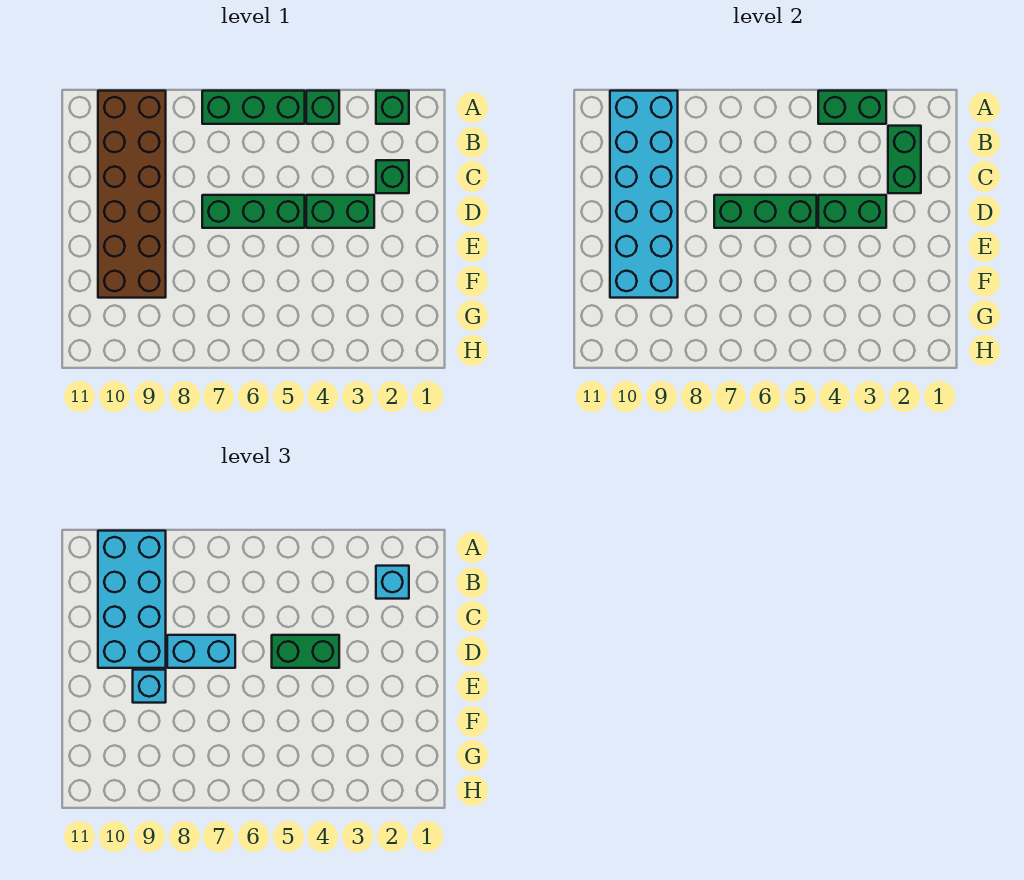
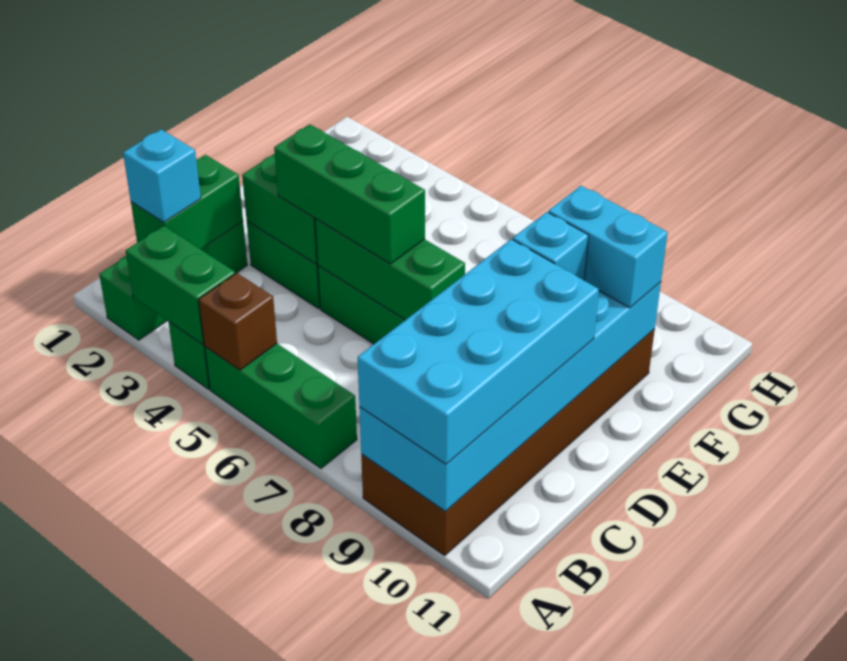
none -> brown 1x1 brick [199,273,277,370]
green 1x2 brick [272,635,339,668] -> green 1x3 brick [274,124,425,264]
cyan 1x2 brick [167,635,235,668] -> cyan 1x2 brick moved to [548,186,668,308]

